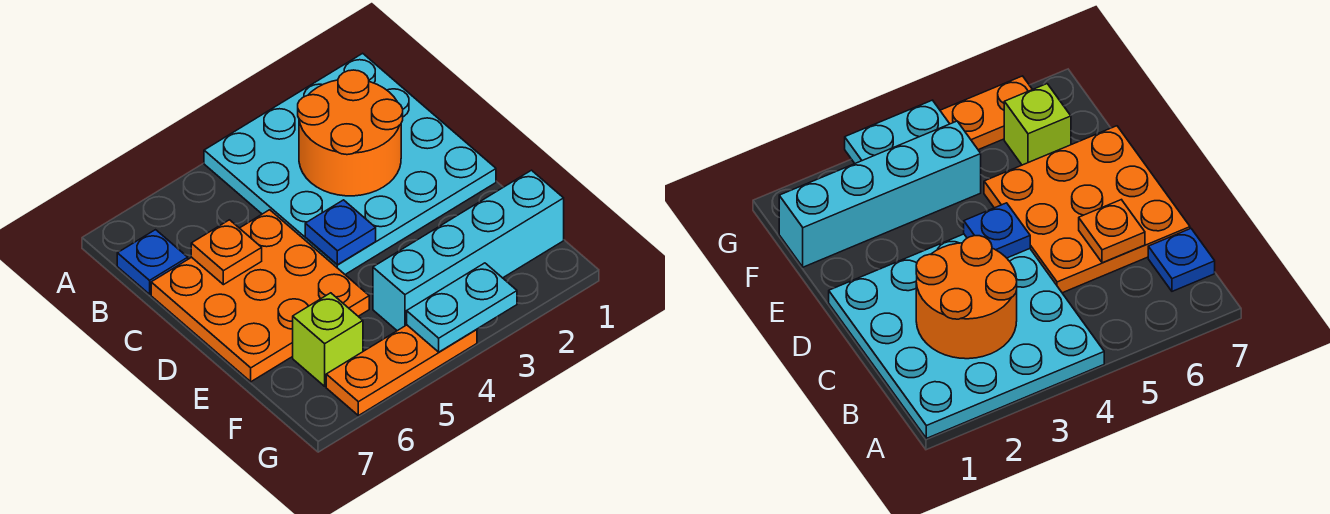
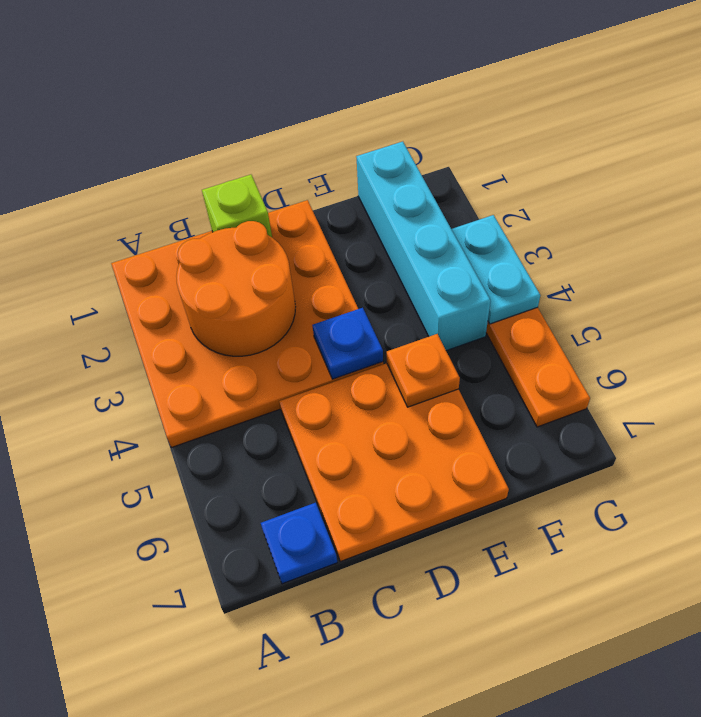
cyan 4x4 plate [204,53,496,274] -> orange 4x4 plate [111,200,383,448]
orange 1x1 plate [191,220,262,285] -> orange 1x1 plate moved to [387,334,460,407]
lime 1x1 brick [293,293,363,386] -> lime 1x1 brick moved to [202,175,272,237]

